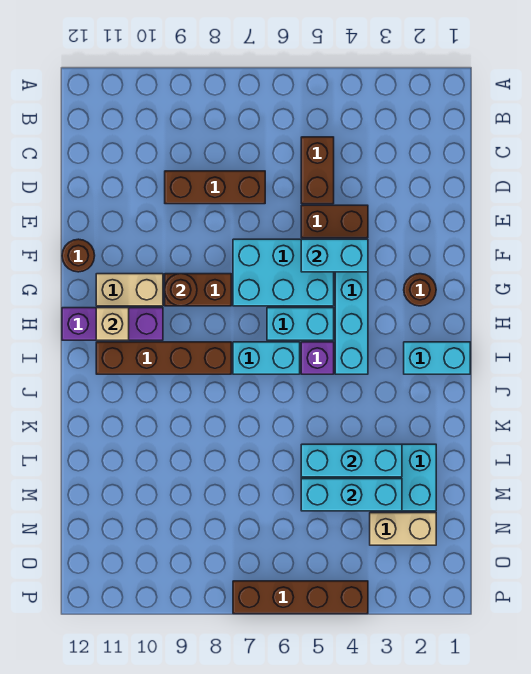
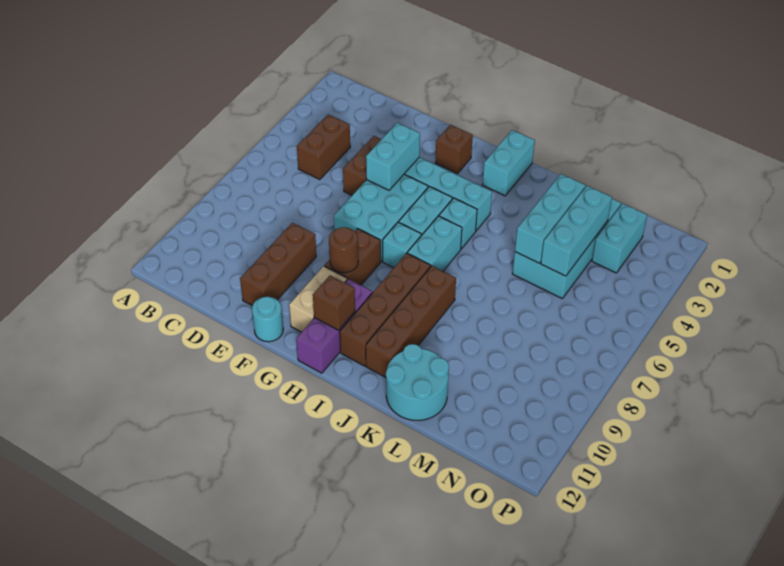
brown 1x2 brick [301,137,334,204] -> brown 1x2 brick turned to [297,114,350,180]
brown 1x3 brick [165,171,265,204] -> brown 1x3 brick moved to [240,223,316,306]
brown 1x1 round brick [62,239,95,272] -> cyan 1x1 round brick [252,297,283,342]
brown 1x1 round brick [404,274,436,306] -> brown 1x1 brick [435,125,473,173]
none -> cyan 1x1 brick [383,222,421,268]
tan 1x1 brick [96,308,129,340] -> brown 1x1 brick [313,275,355,330]
purple 1x1 brick [301,342,334,374] -> cyan 1x1 brick [439,198,477,249]
none -> cyan 2x2 round brick [386,344,449,420]
tan 1x2 brick [370,513,436,545] -> cyan 1x2 brick [592,203,647,273]
brown 1x4 brick [233,581,368,614] -> brown 1x4 brick moved to [366,266,456,377]

